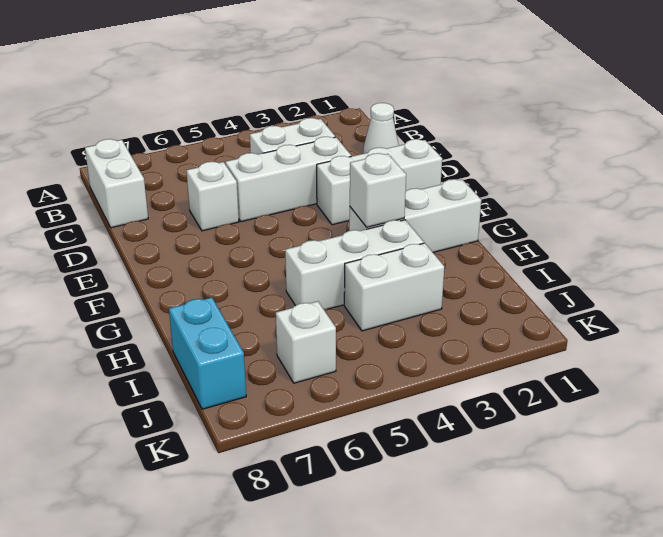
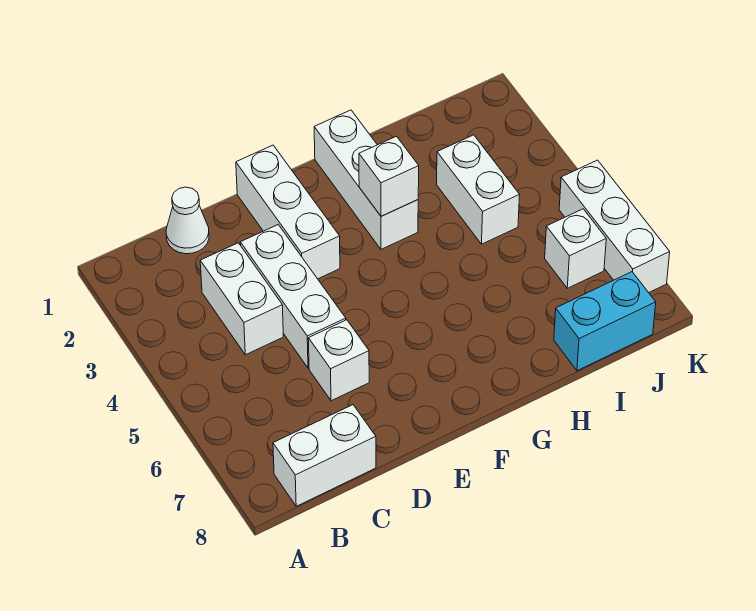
white 1x3 brick [285,220,424,310] -> white 1x3 brick moved to [559,160,670,293]

